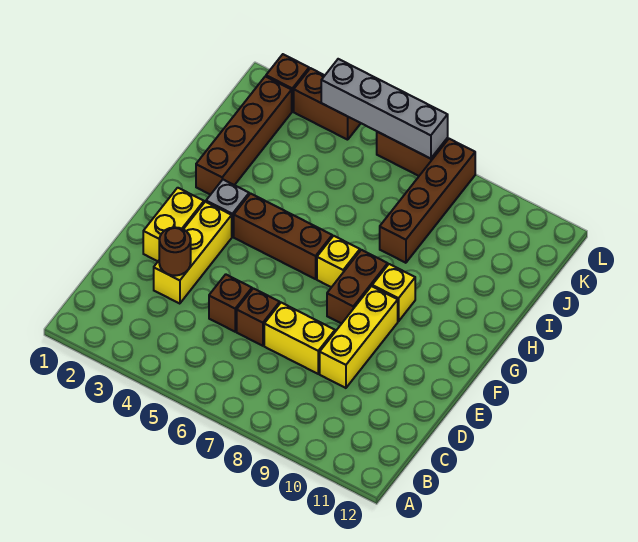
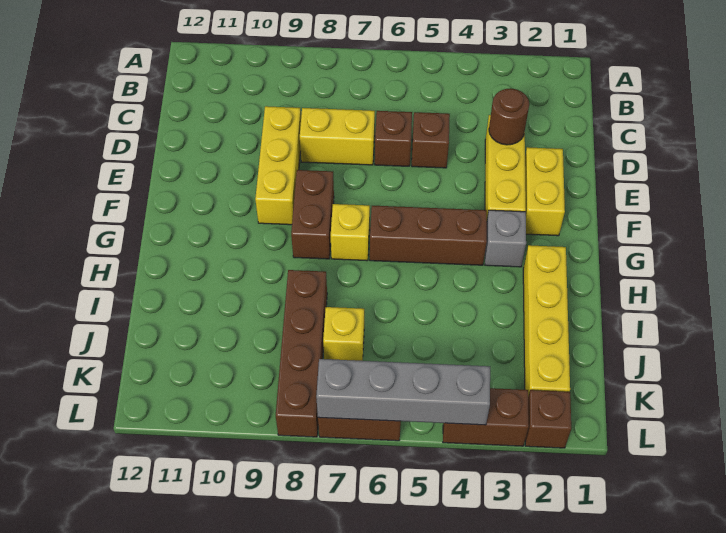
yellow 1x1 brick [372,264,415,321] -> yellow 1x1 brick moved to [323,307,364,361]
brown 1x4 brick [196,76,292,195] -> yellow 1x4 brick [523,245,570,396]

